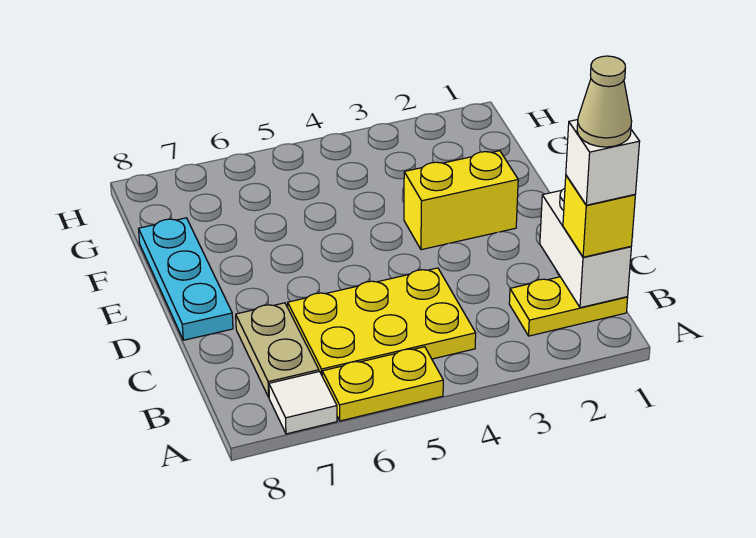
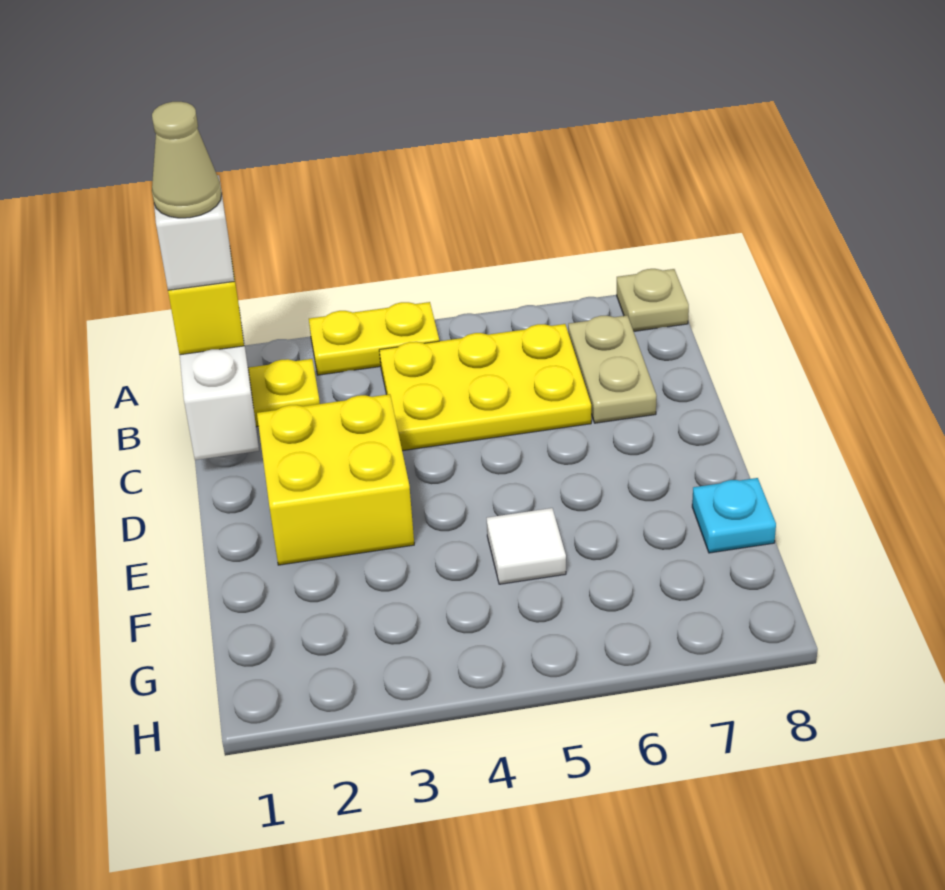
yellow 1x2 plate [322,347,443,421] -> yellow 1x2 plate moved to [309,302,439,375]
white 1x1 tile [269,372,337,434] -> white 1x1 tile moved to [487,508,566,584]
none -> tan 1x1 plate [617,269,689,331]
cyan 1x3 plate [139,218,233,340] -> cyan 1x1 plate [692,478,776,553]
yellow 1x2 brick [404,151,518,250] -> yellow 2x2 brick [257,394,414,565]

